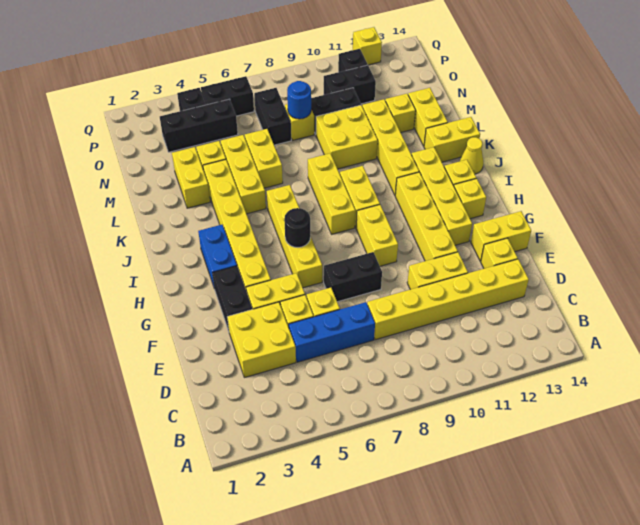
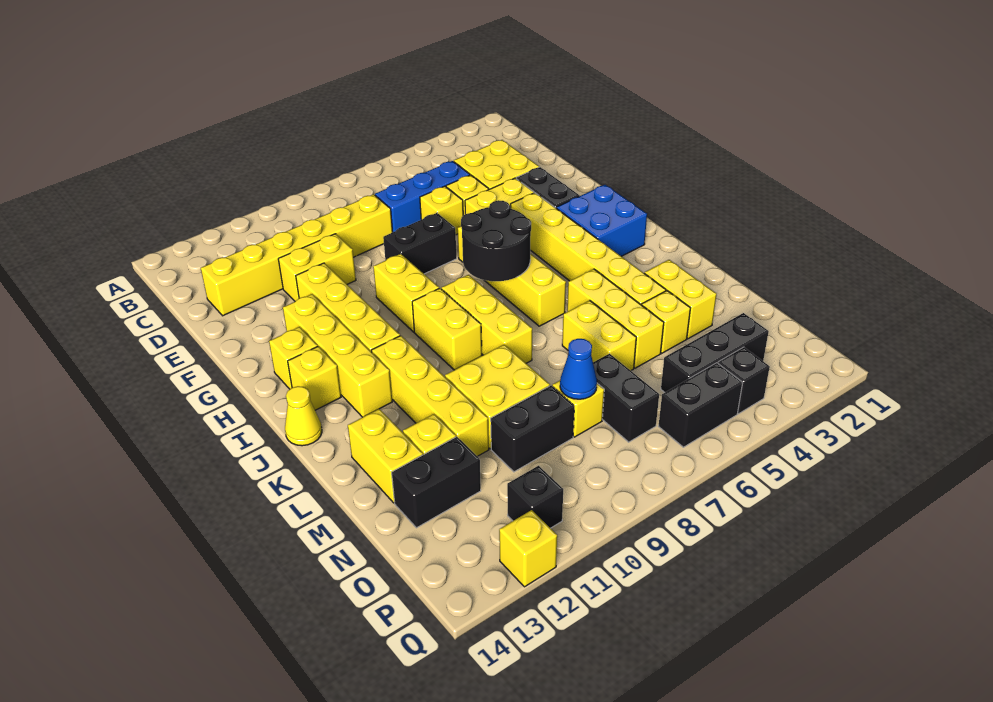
yellow 1x1 brick [481,238,518,269] -> none
yellow 1x2 brick [471,211,531,261] -> none
blue 1x2 brick [198,225,237,286] -> blue 2x2 brick [556,185,647,256]
black 1x1 round brick [284,208,310,247] -> black 2x2 round brick [461,200,531,281]
yellow 1x2 brick [424,117,480,162] -> none
blue 1x1 round brick [287,81,311,119] -> blue 1x1 cone [560,339,597,399]
black 1x2 brick [323,65,376,104] -> black 1x2 brick moved to [392,437,481,528]

